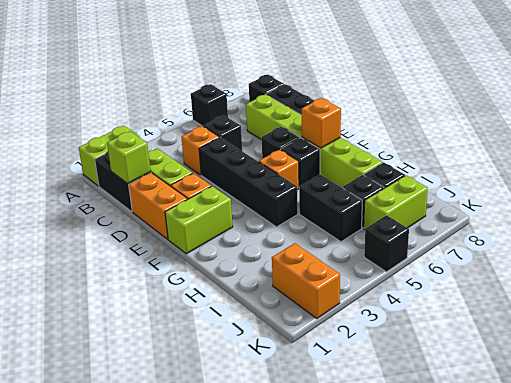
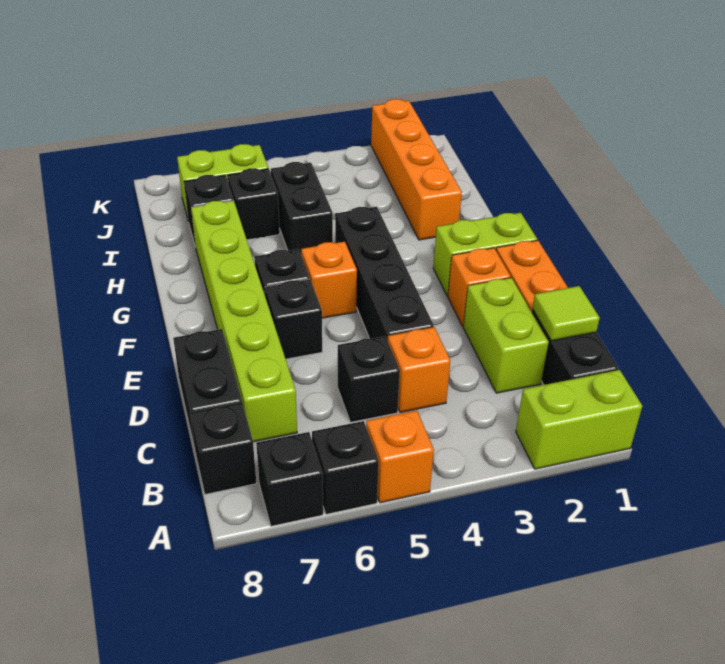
lime 1x1 brick [107,131,151,184] -> lime 1x1 tile [532,286,600,341]
orange 1x1 brick [302,98,341,148] -> orange 1x1 brick moved to [366,410,434,503]
orange 1x2 brick [272,243,340,318] -> orange 1x4 brick [371,99,462,240]
black 1x1 brick [364,215,409,272] -> black 1x1 brick moved to [256,432,323,526]

